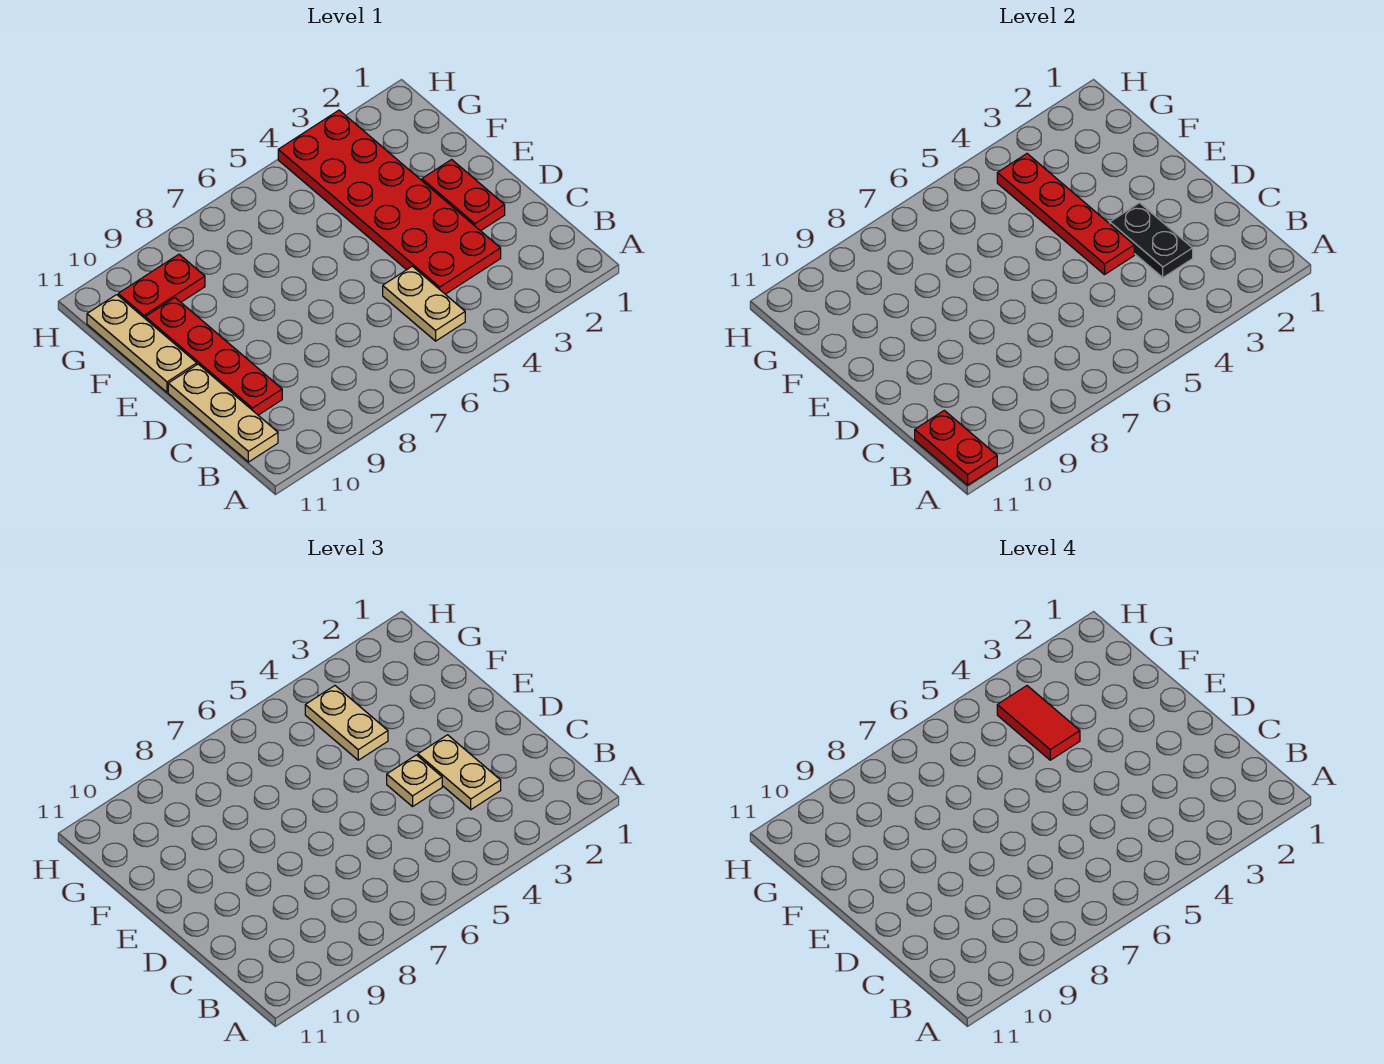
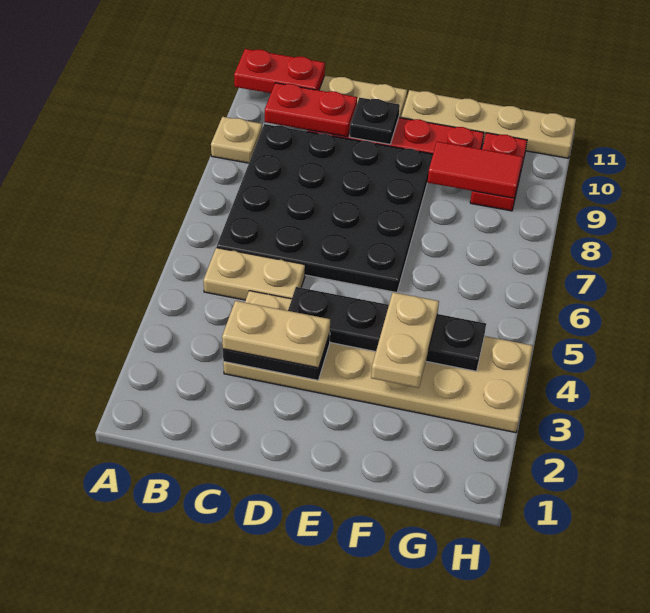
none -> black 4x4 plate [217,124,433,292]
red 2x6 plate [278,110,501,294] -> tan 2x6 plate [223,291,533,433]
red 1x2 plate [422,160,505,231] -> red 1x2 plate moved to [265,83,357,137]
red 1x4 plate [997,154,1134,275] -> black 1x4 plate [288,287,486,371]
tan 1x1 plate [387,755,442,807] -> tan 1x1 plate moved to [211,117,262,163]
none -> black 1x1 plate [350,97,400,144]
tan 1x3 plate [87,295,197,392] -> tan 1x4 plate [401,90,576,158]
tan 1x2 plate [305,686,388,760] -> tan 1x2 plate turned to [371,292,439,388]
red 1x2 tile [997,686,1080,760] -> red 1x2 tile moved to [428,141,523,198]

